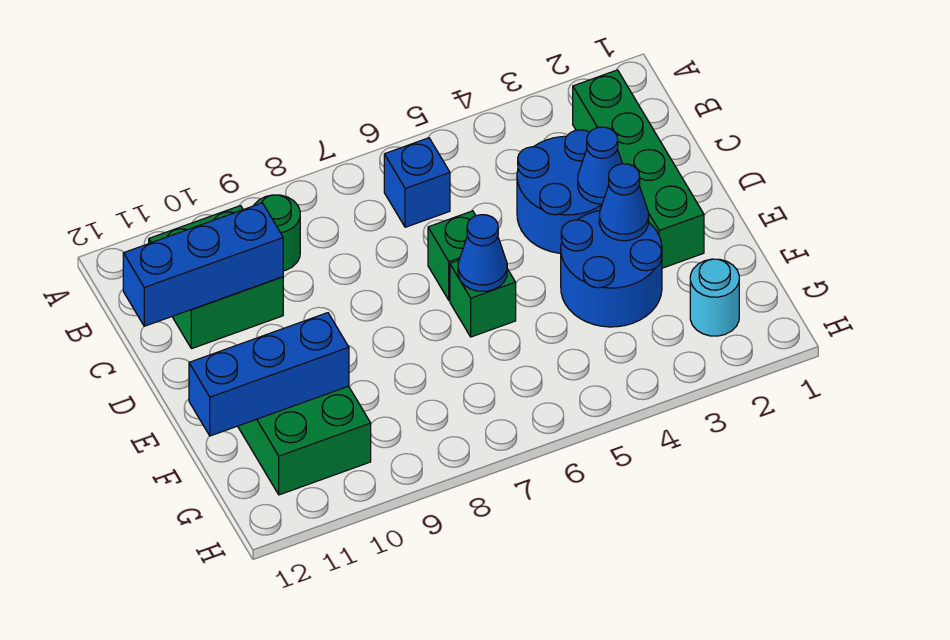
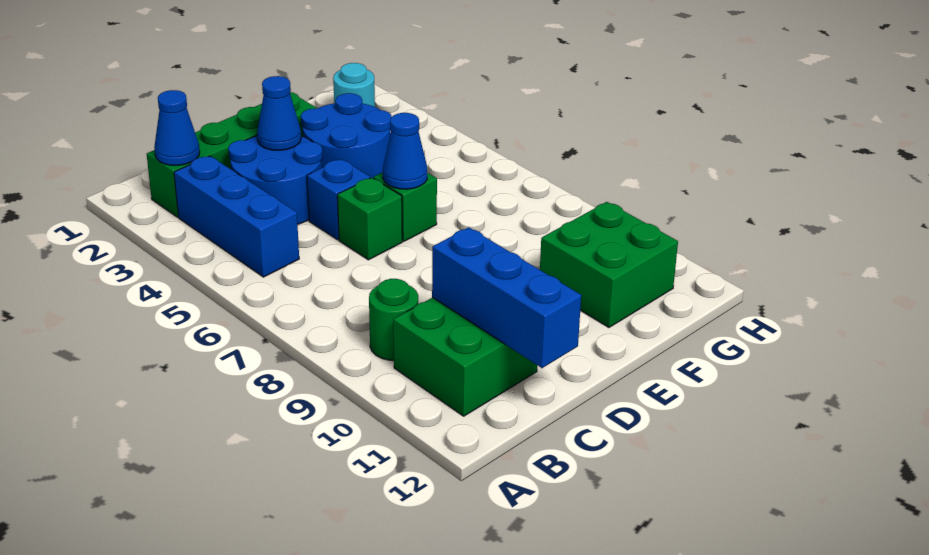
blue 1x1 brick [384,138,450,227] -> blue 1x1 brick moved to [307,159,370,240]
blue 1x1 cone [599,164,649,241] -> blue 1x1 cone moved to [154,90,200,165]
blue 1x3 brick [189,313,349,436] -> blue 1x3 brick moved to [174,156,299,277]

